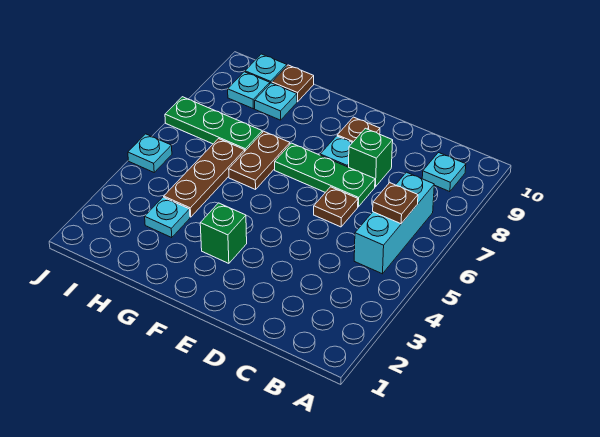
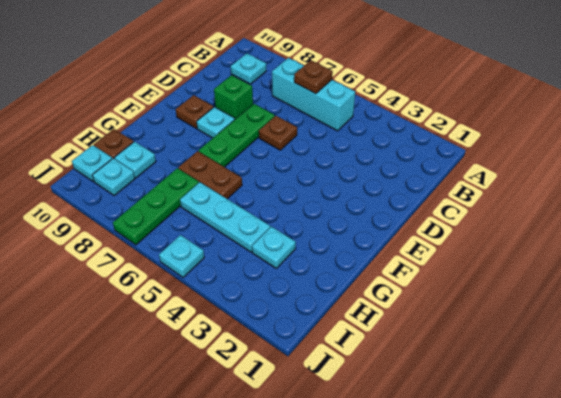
green 1x1 brick [200,203,247,263] -> none
brown 1x3 plate [164,139,245,217] -> cyan 1x3 plate [180,182,270,252]

